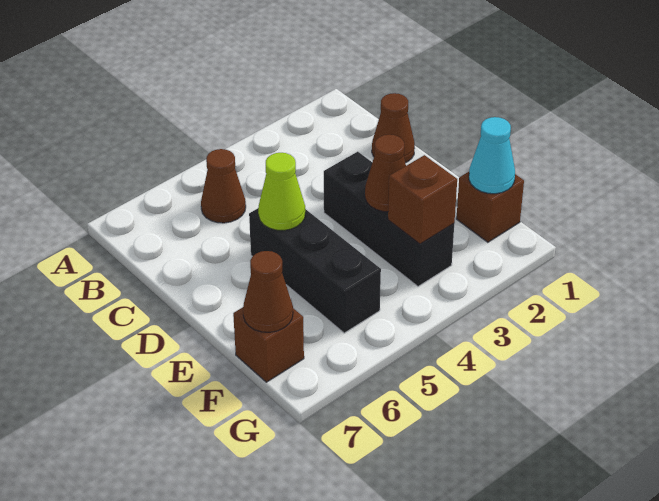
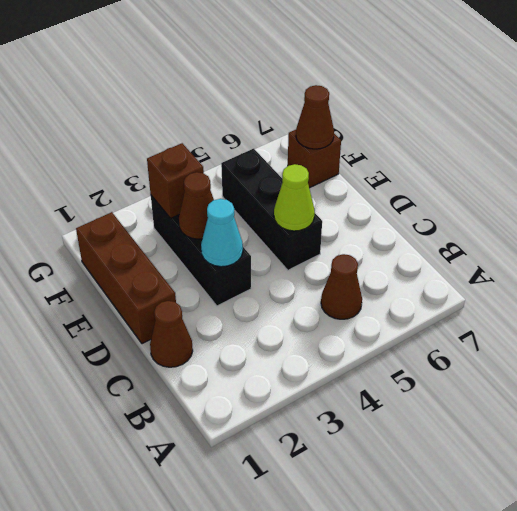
brown 1x1 brick [456,172,524,242] -> brown 1x3 brick [76,212,176,344]
cyan 1x1 cone [469,117,515,194] -> cyan 1x1 cone moved to [201,199,243,267]

